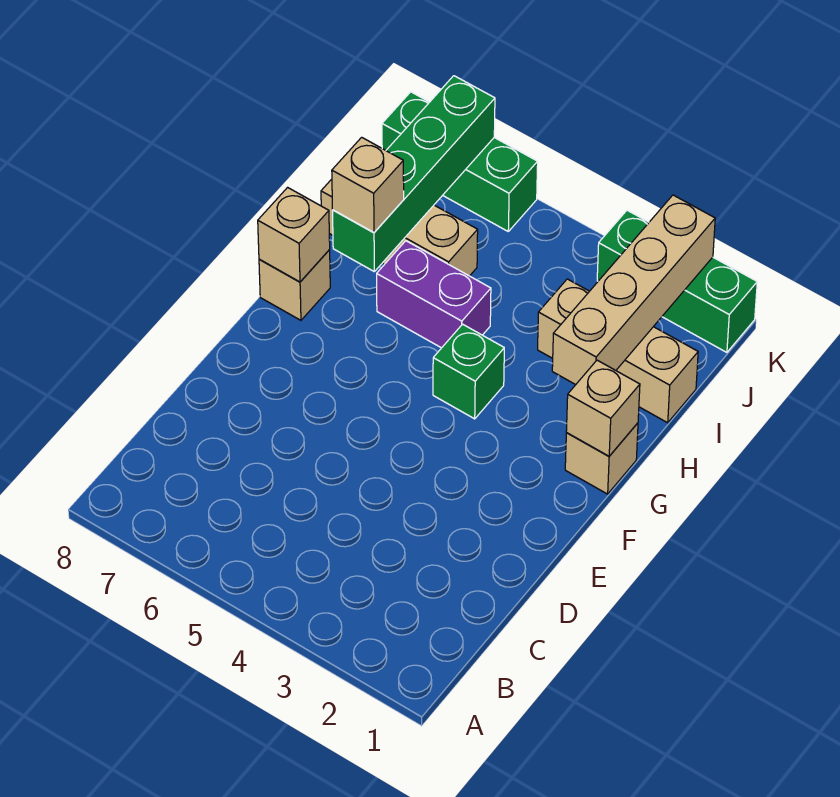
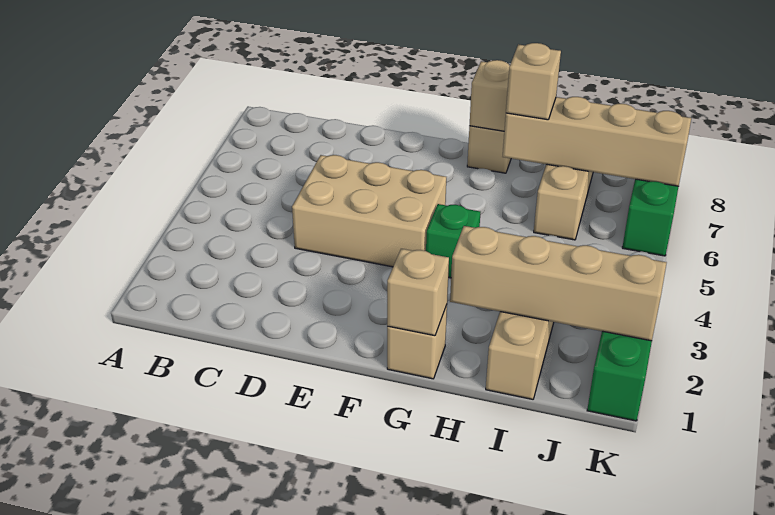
none -> tan 2x3 brick [292,155,446,267]
purple 1x2 brick [377,241,491,348] -> none
green 1x4 brick [333,76,495,271] -> tan 1x4 brick [503,97,691,186]

